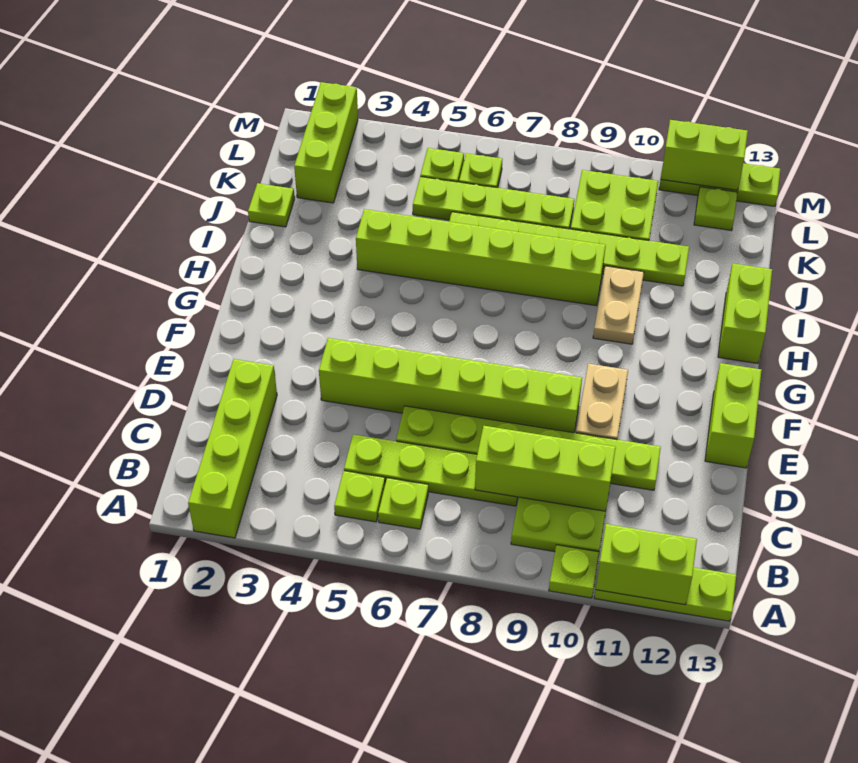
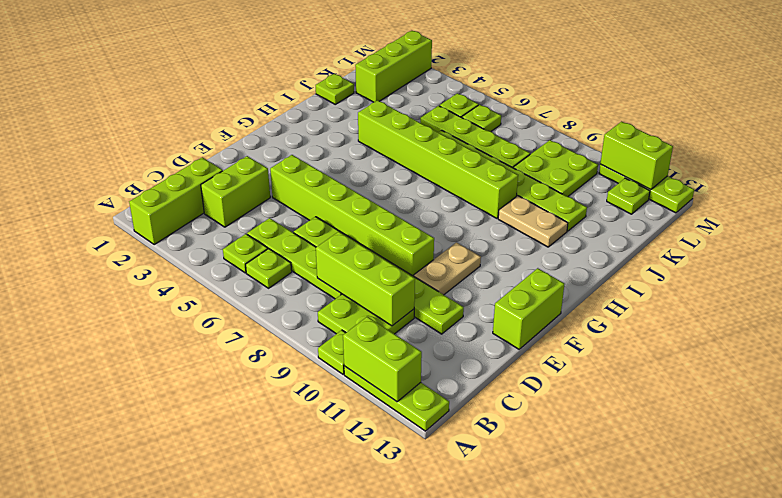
lime 1x4 brick [188,359,277,538] -> lime 1x3 brick [129,157,223,245]
tan 1x2 plate [593,266,644,344] -> tan 1x2 plate turned to [498,196,568,247]
lime 1x2 brick [718,263,772,363] -> lime 1x2 brick moved to [201,156,270,227]

